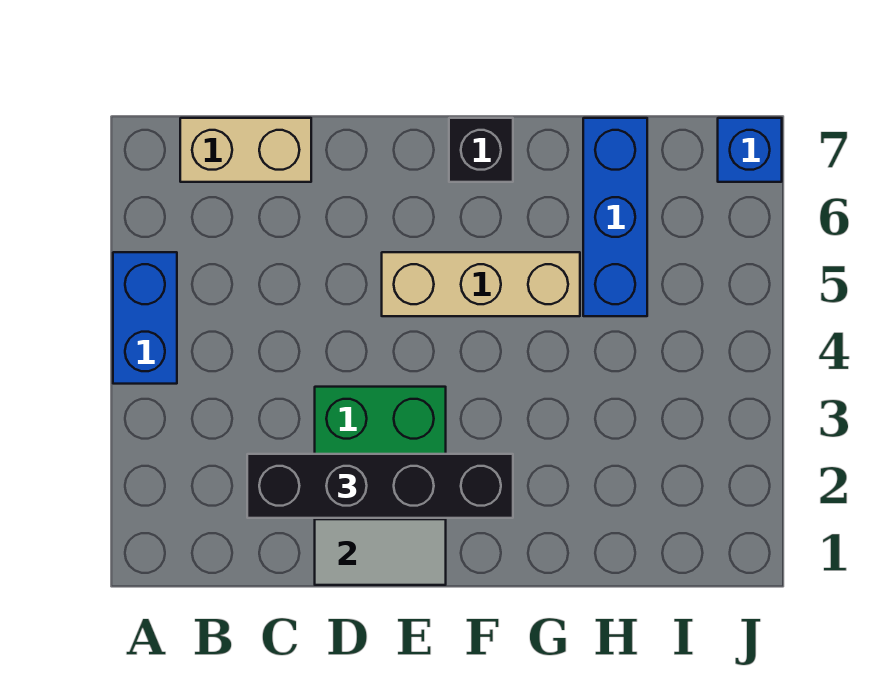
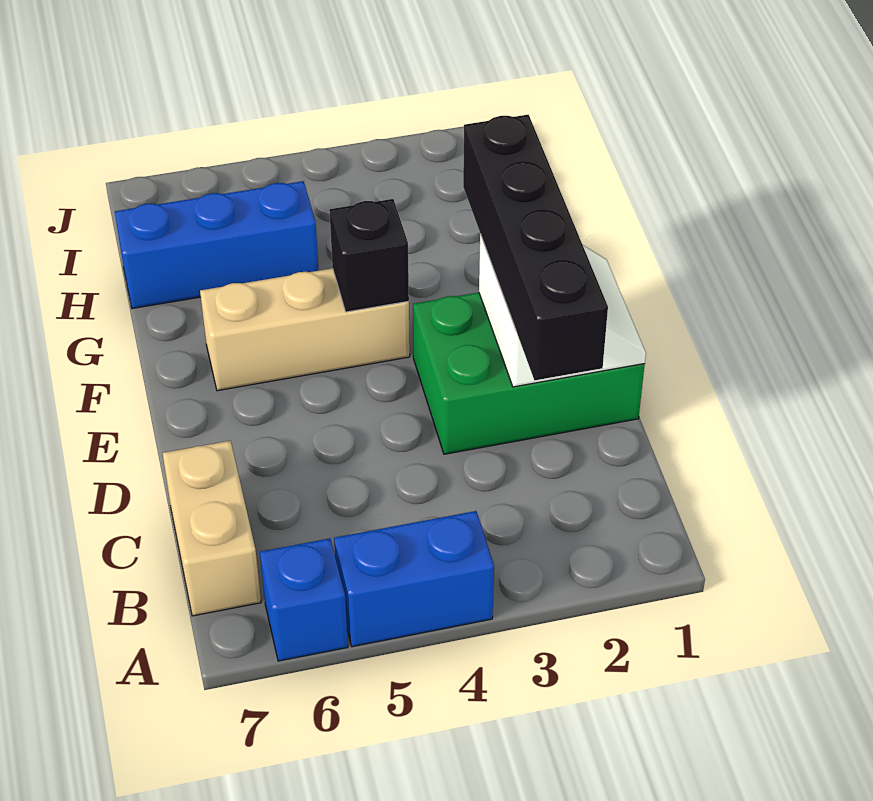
tan 1x3 brick [382,252,580,316] -> tan 1x3 brick turned to [200,268,410,391]
black 1x1 brick [449,118,513,182] -> black 1x1 brick moved to [329,199,409,312]
blue 1x1 brick [718,118,782,182] -> blue 1x1 brick moved to [260,538,348,661]

